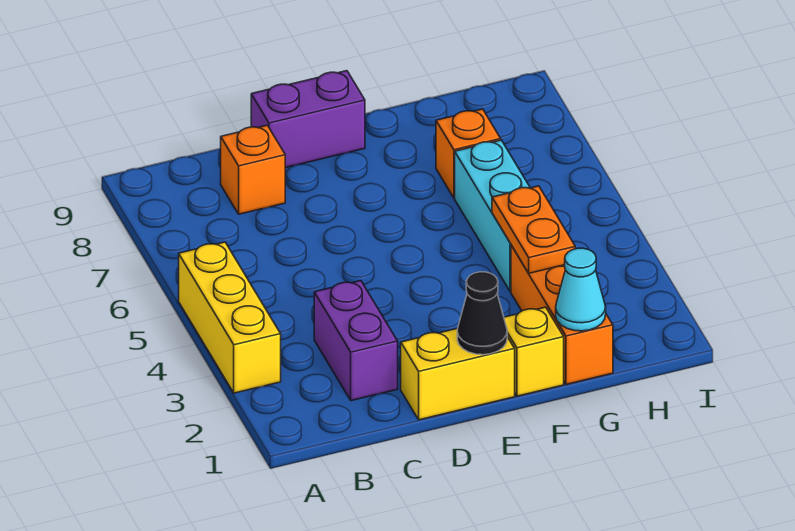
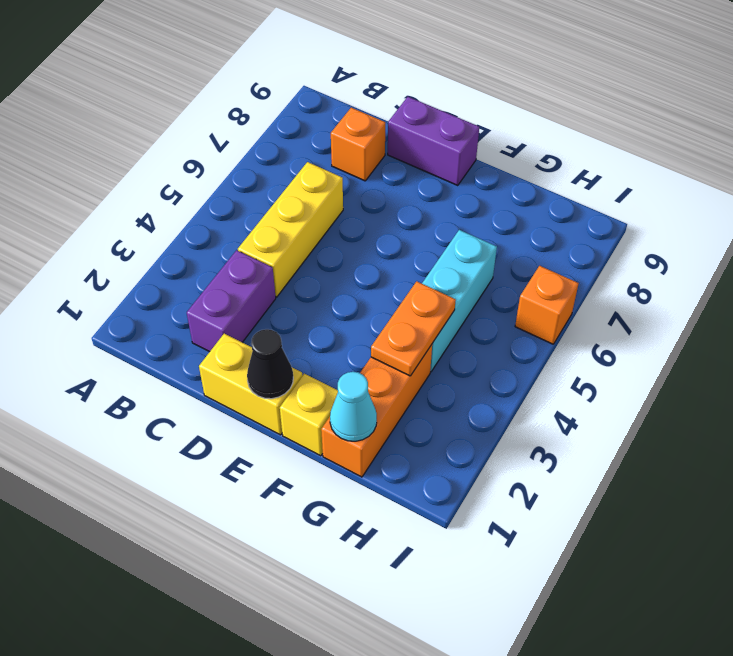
yellow 1x3 brick [179,242,281,393] -> yellow 1x3 brick moved to [238,162,343,297]
orange 1x1 brick [436,109,501,198] -> orange 1x1 brick moved to [515,266,579,344]

